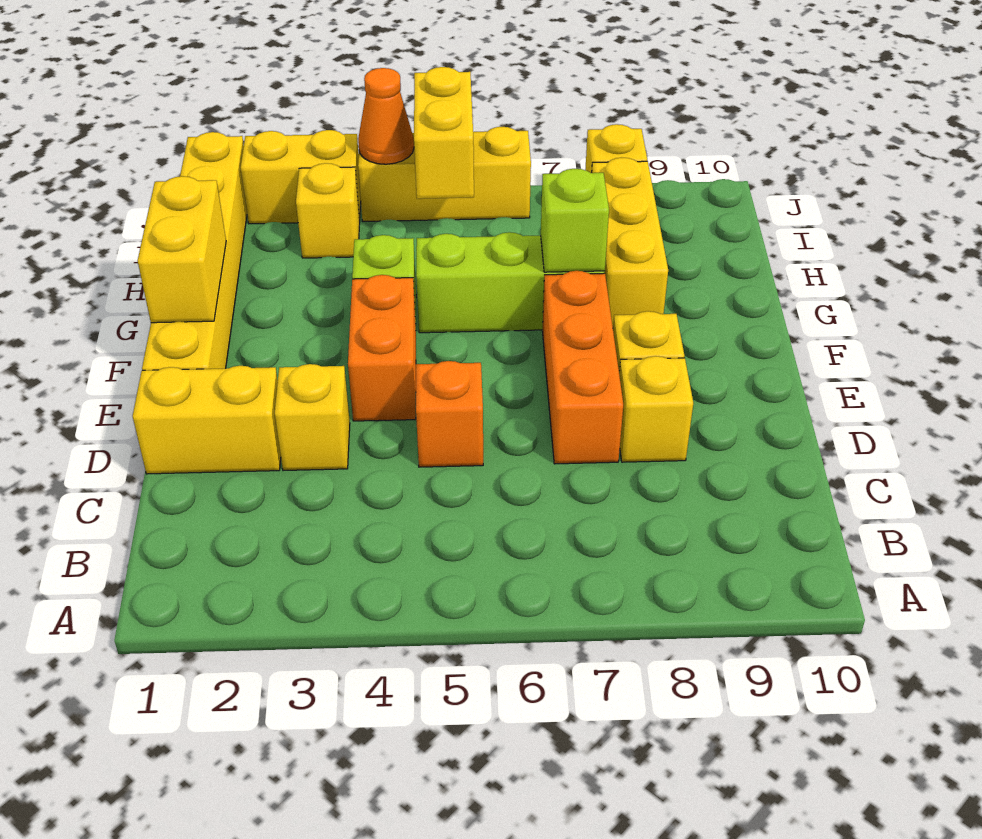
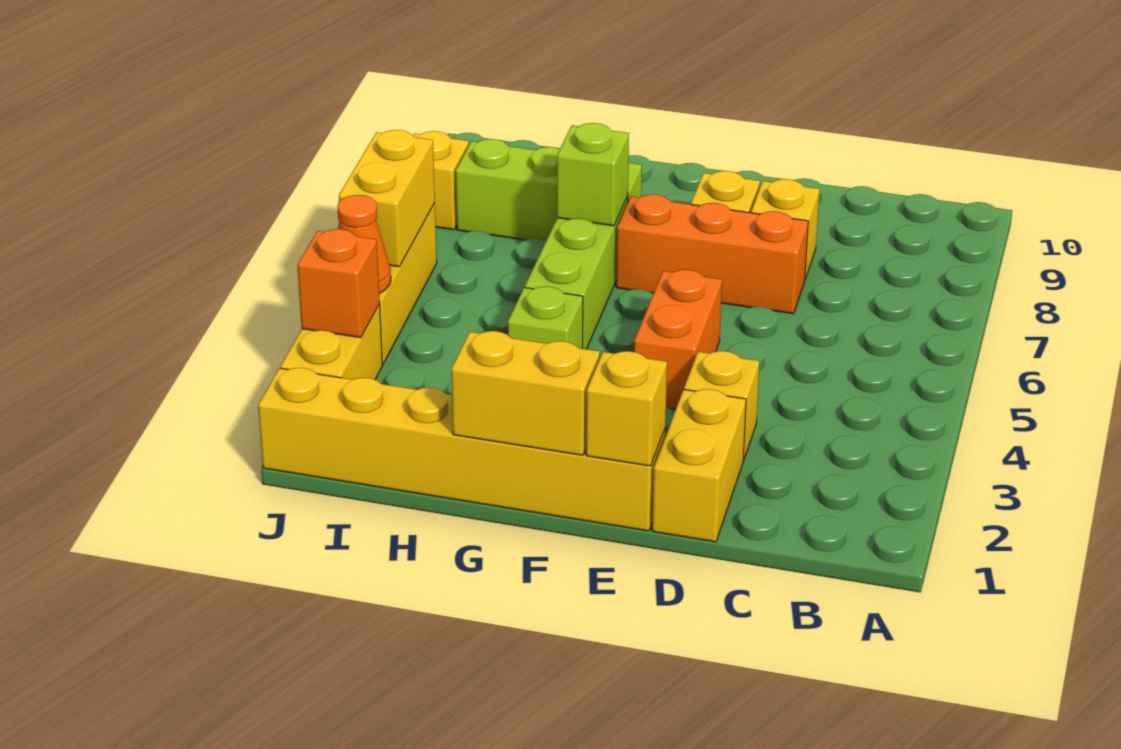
orange 1x1 brick [416,361,483,467] -> orange 1x1 brick moved to [297,229,380,338]
orange 1x2 brick [348,275,416,421] -> orange 1x2 brick turned to [634,270,722,409]
yellow 1x3 brick [592,158,668,326] -> lime 1x3 brick [456,139,642,242]
yellow 1x1 brick [296,163,360,258] -> yellow 1x1 brick moved to [586,351,667,466]
yellow 1x2 brick [414,67,474,199] -> yellow 1x2 brick turned to [339,130,435,267]

